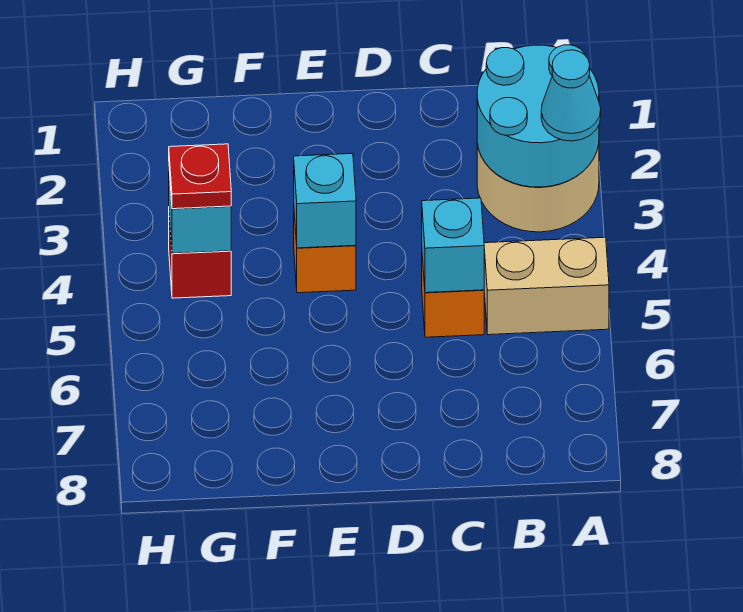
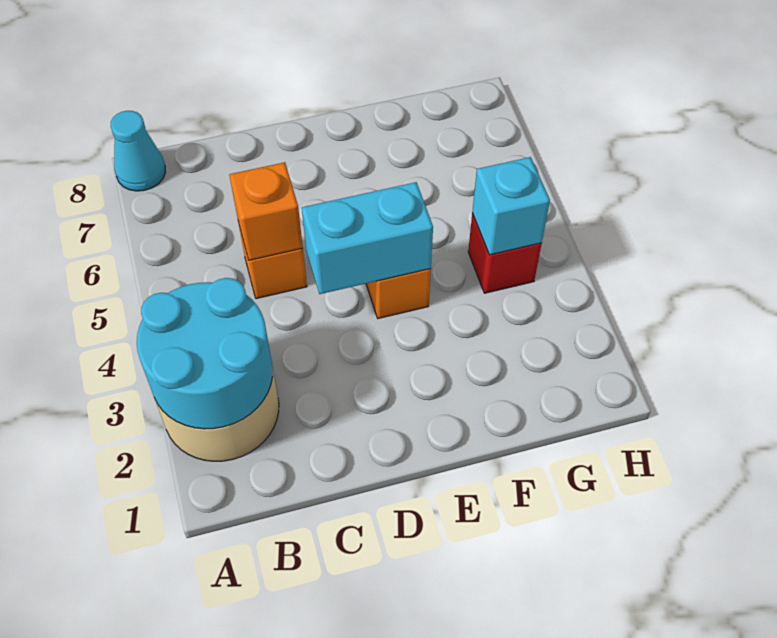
cyan 1x1 cone [541,50,601,141] -> cyan 1x1 cone moved to [111,111,166,191]
tan 1x2 brick [484,237,609,335] -> none
cyan 1x1 brick [422,198,484,293] -> orange 1x1 brick [229,162,303,260]
cyan 1x1 brick [294,154,356,248] -> cyan 1x2 brick [302,182,433,294]
red 1x1 plate [169,144,231,209] -> none

